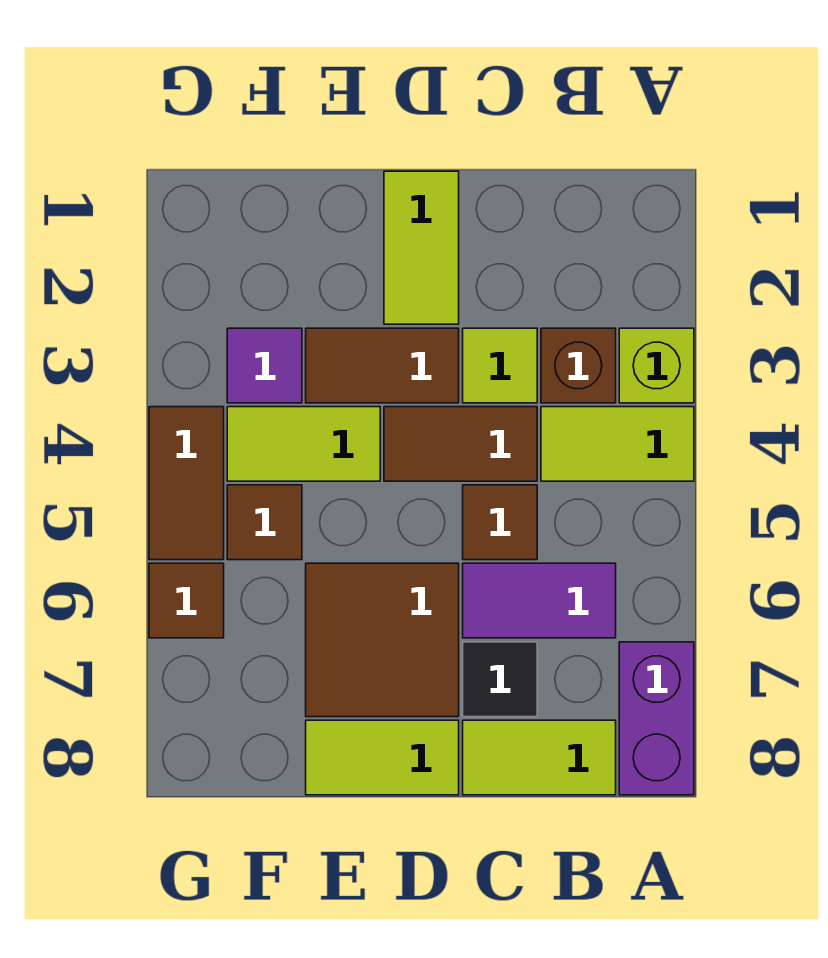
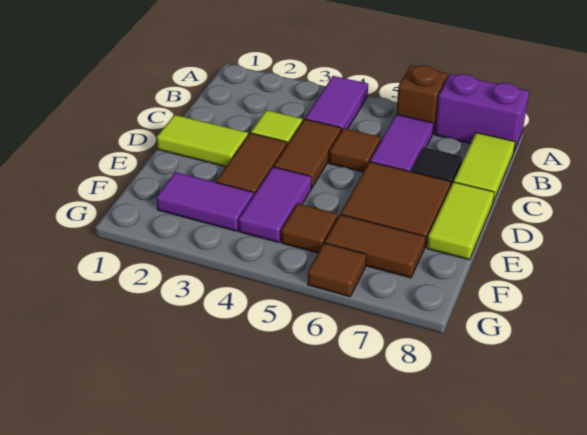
lime 1x1 brick [619,328,694,403] -> none
lime 1x2 tile [541,407,694,481] -> purple 1x2 tile [305,76,368,131]
brown 1x1 brick [541,328,616,403] -> brown 1x1 brick moved to [396,65,448,135]
lime 1x2 tile [227,407,380,481] -> purple 1x2 tile [239,167,311,243]
purple 1x1 tile [227,328,302,403] -> purple 1x2 tile [156,172,254,231]
brown 1x2 tile [149,407,224,560] -> brown 1x2 tile moved to [325,214,425,278]

